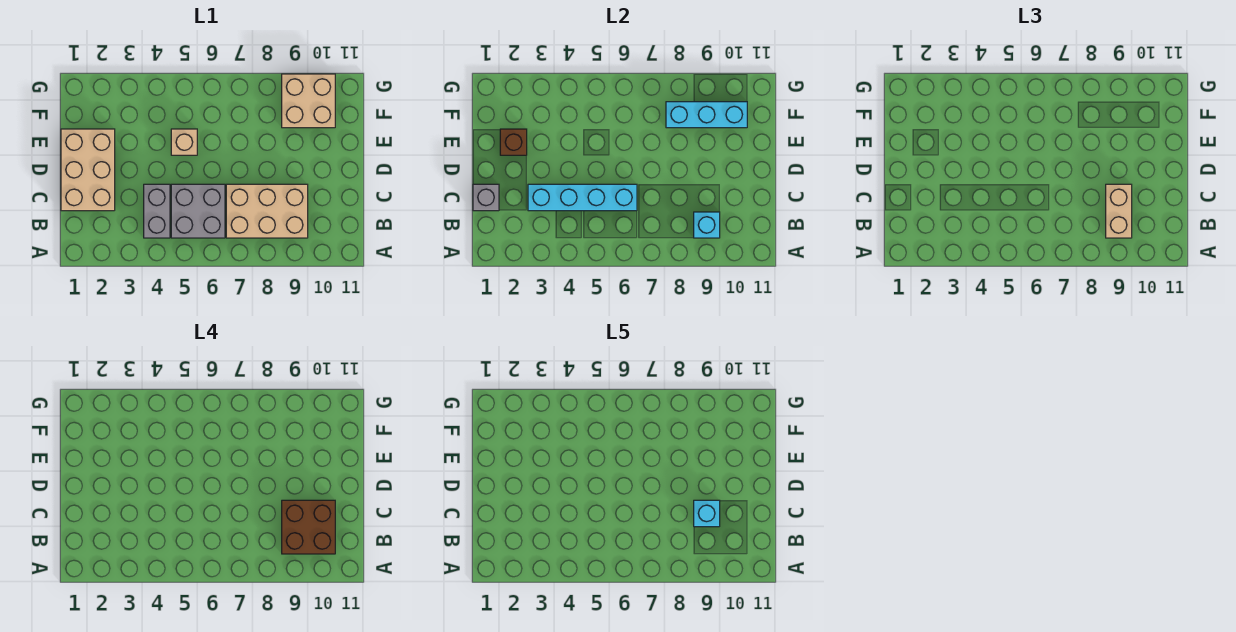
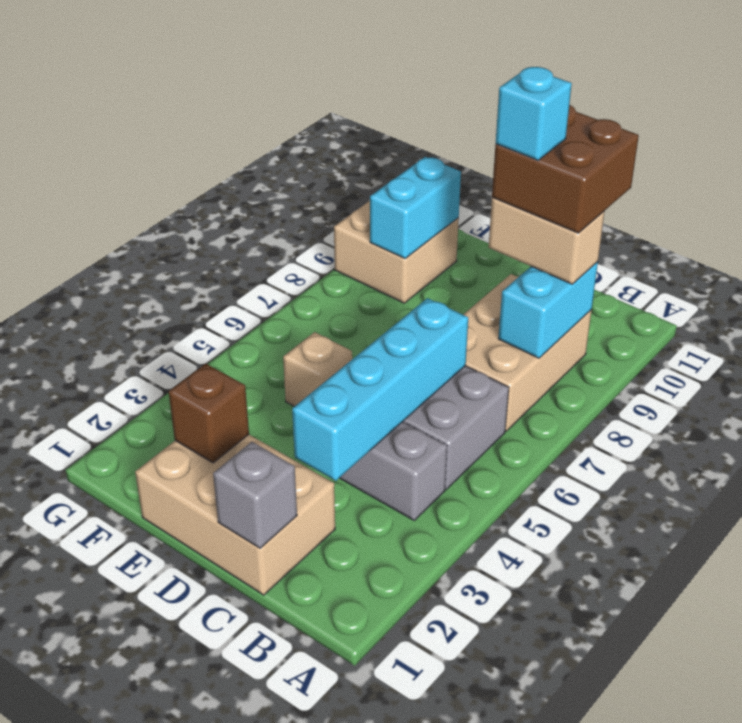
cyan 1x1 brick [694,212,720,238] -> cyan 1x2 brick [498,262,598,358]
cyan 1x3 brick [666,102,747,128] -> cyan 1x2 brick [370,157,461,259]

